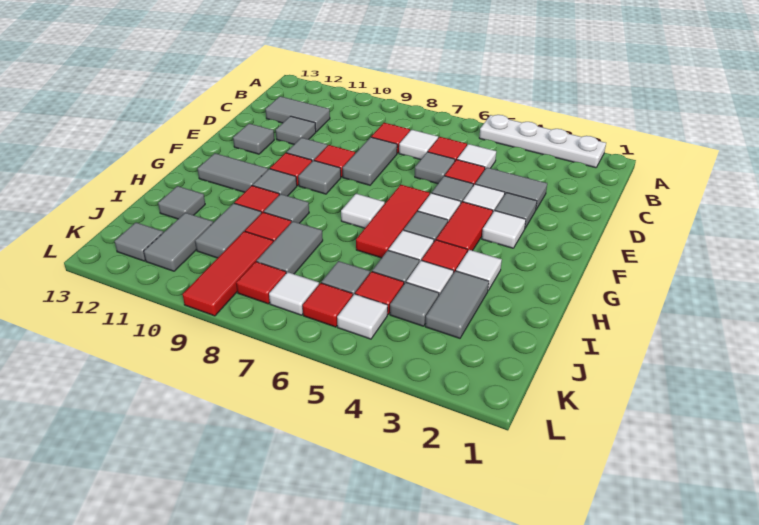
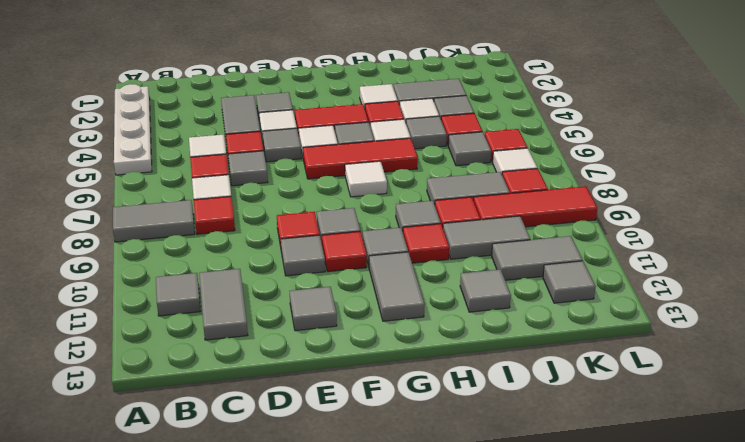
grey 1x2 tile [343,137,397,185] -> grey 1x2 tile moved to [113,200,195,242]
grey 1x1 tile [276,116,316,144] -> grey 1x1 tile moved to [156,273,200,316]
white 1x1 tile [482,211,526,248] -> none
white 1x1 tile [337,294,388,339] -> none

